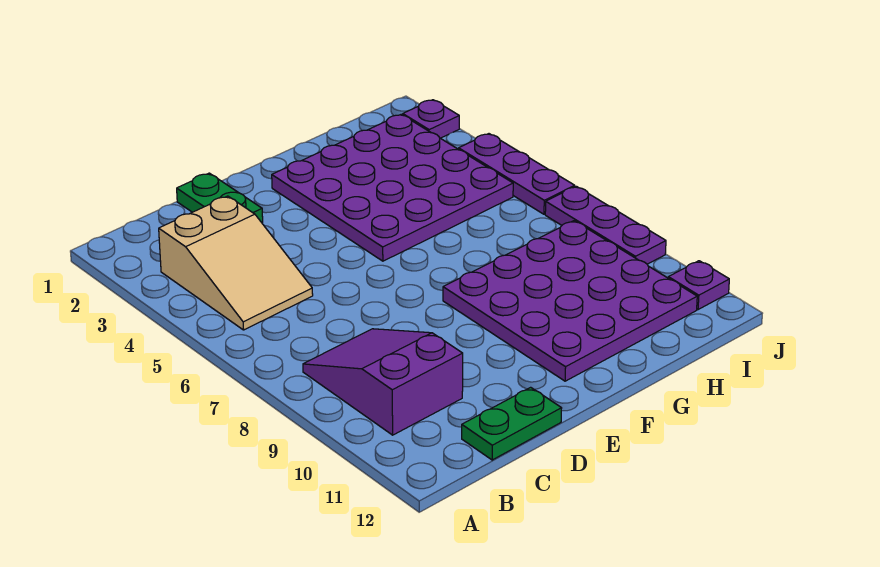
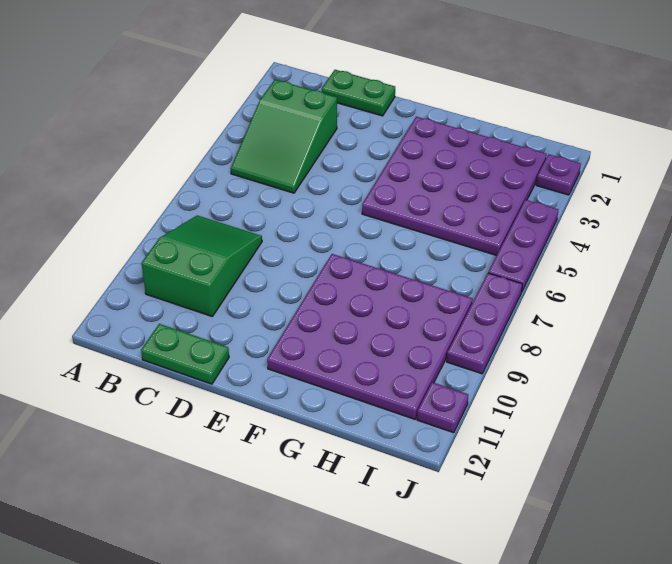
tan 2x3 slope [159,196,313,330] -> green 2x3 slope [231,80,337,193]
purple 2x3 slope [303,329,463,435] -> green 2x3 slope [141,215,262,316]
green 1x2 plate [177,173,263,223] -> green 1x2 plate turned to [322,70,395,116]

